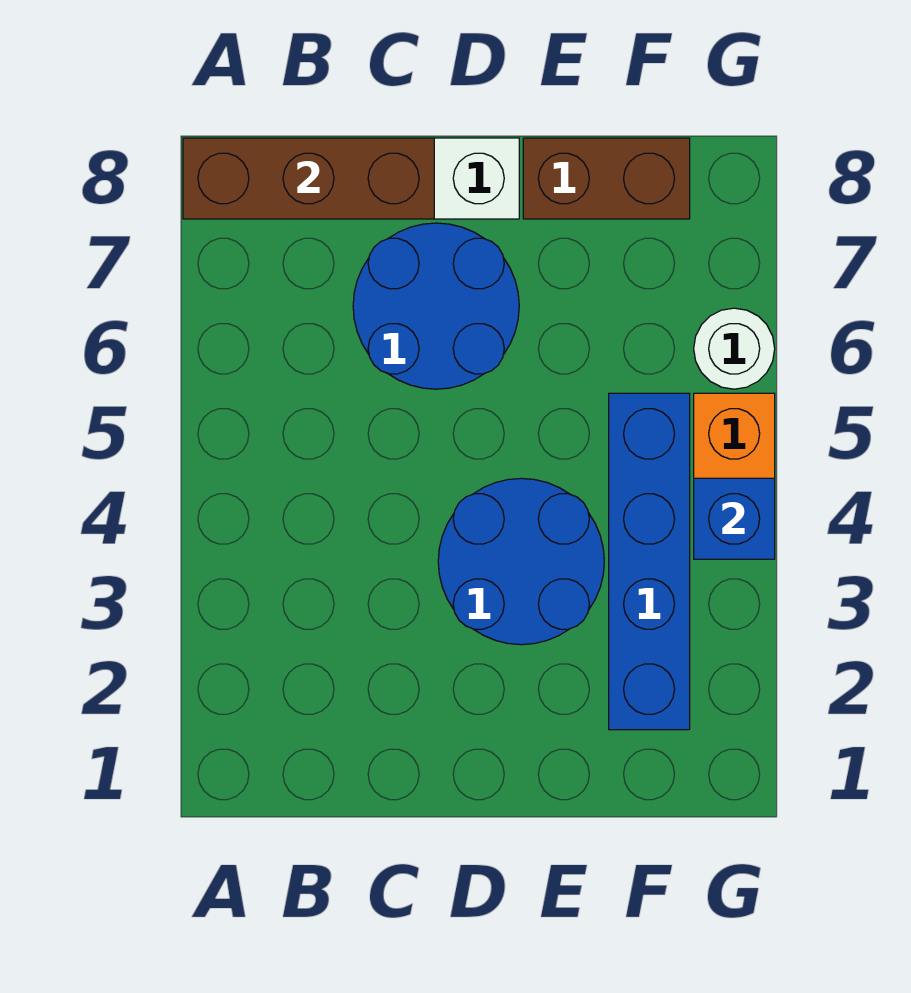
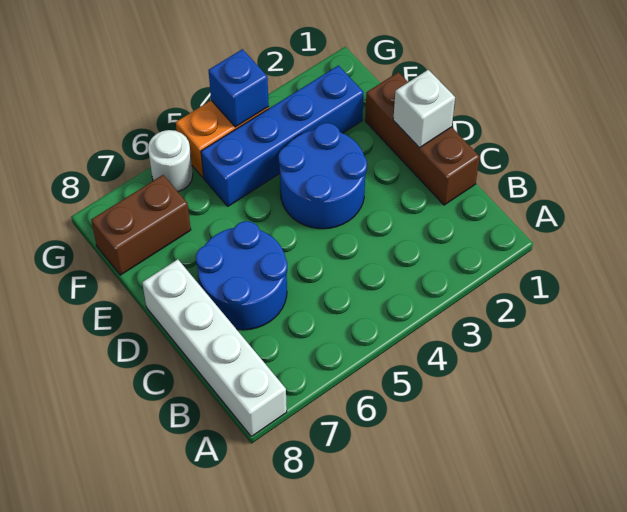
brown 1x3 brick [183,138,434,219] -> brown 1x3 brick moved to [365,72,480,205]
none -> white 1x1 brick [393,70,455,148]
brown 1x2 brick [523,138,690,219] -> brown 1x2 brick turned to [91,175,191,275]

